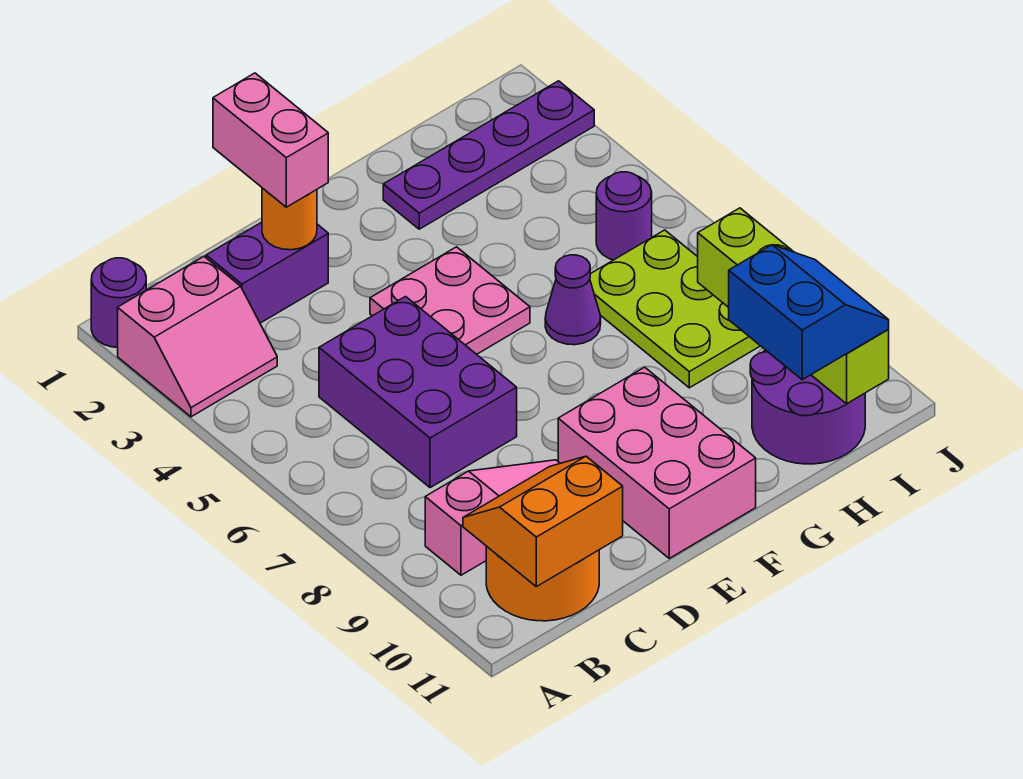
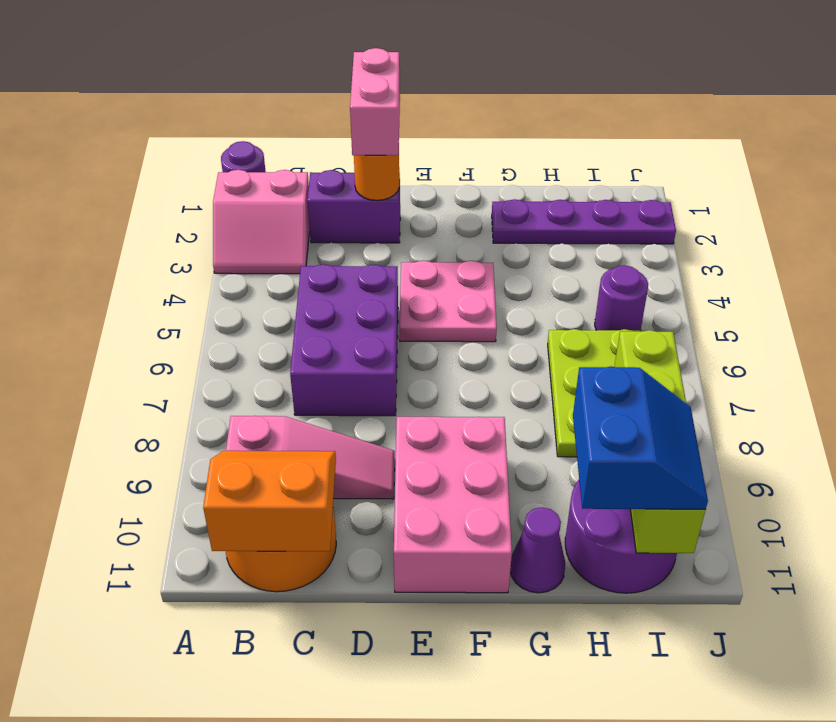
purple 1x1 cone [545,255,601,345] -> purple 1x1 cone moved to [510,507,565,593]

